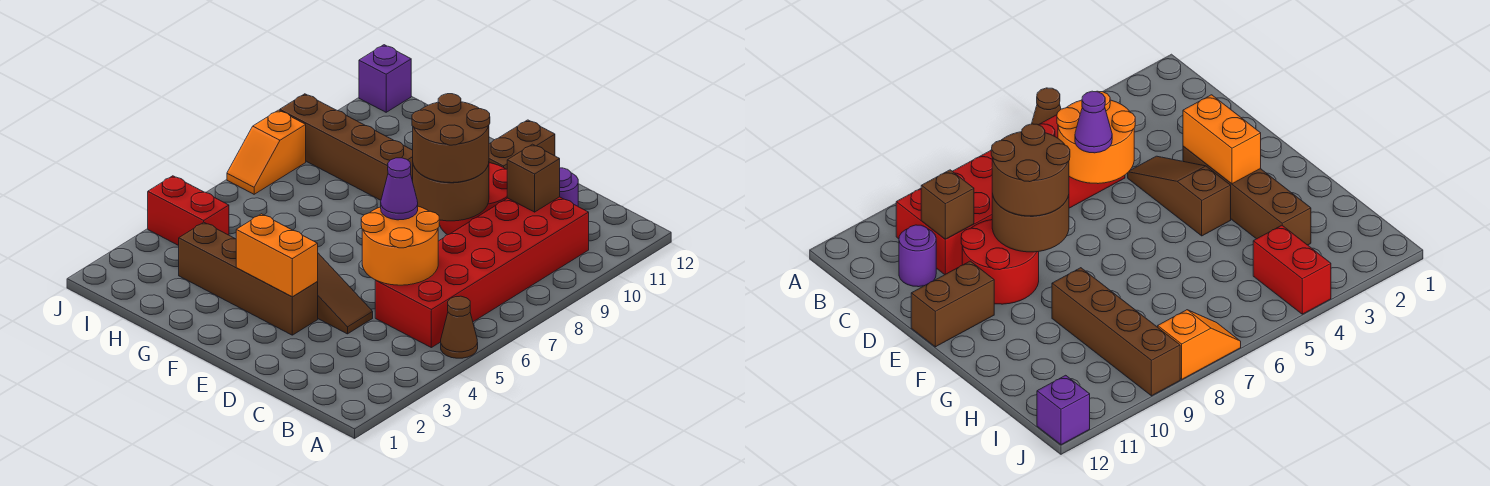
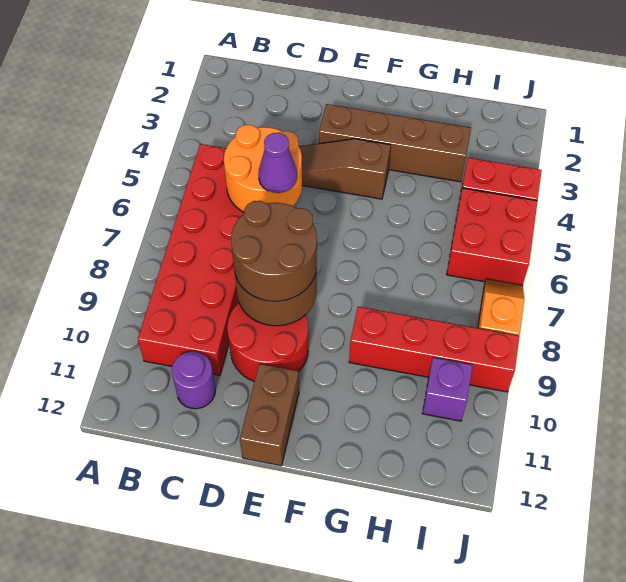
brown 1x1 cone [441,296,478,358] -> none
brown 1x1 brick [507,144,560,212] -> none
orange 1x2 brick [236,214,318,297] -> none
brown 1x4 brick [280,94,413,200] -> red 1x4 brick [349,307,520,392]
none -> red 2x2 brick [447,188,538,285]
purple 1x1 brick [359,45,411,112] -> purple 1x1 brick moved to [422,358,472,421]

